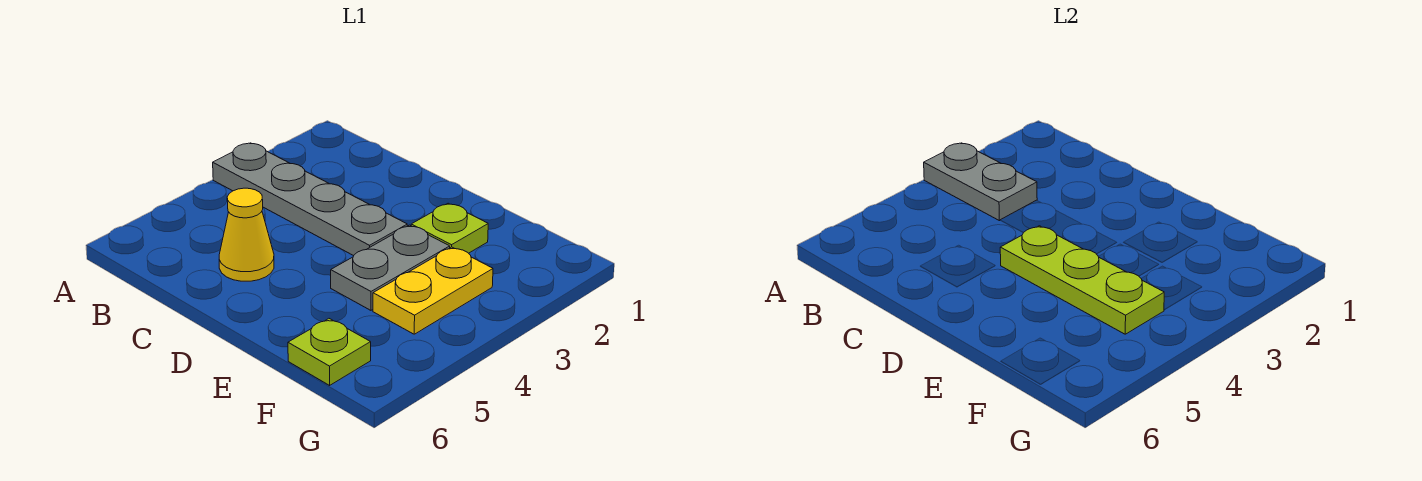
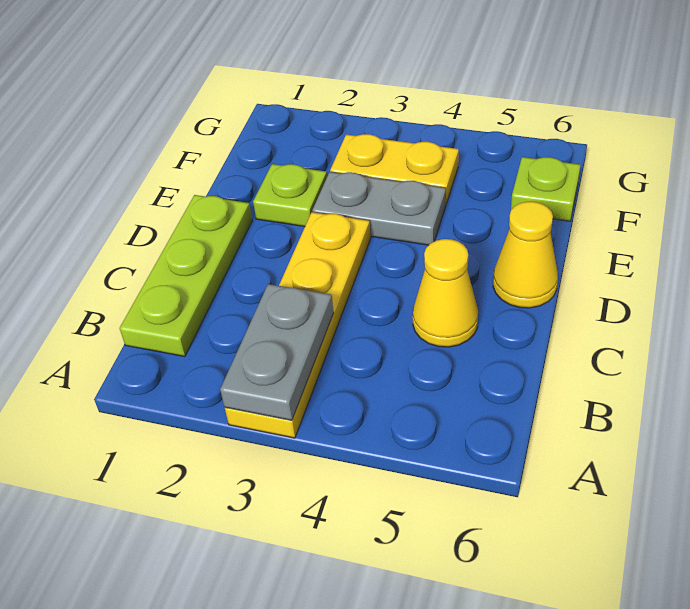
grey 1x4 plate [213,143,407,256] -> yellow 1x4 plate [225,212,371,438]
lime 1x3 plate [1000,226,1164,334] -> lime 1x3 plate moved to [119,195,252,357]
none -> yellow 1x1 cone [493,202,558,308]

